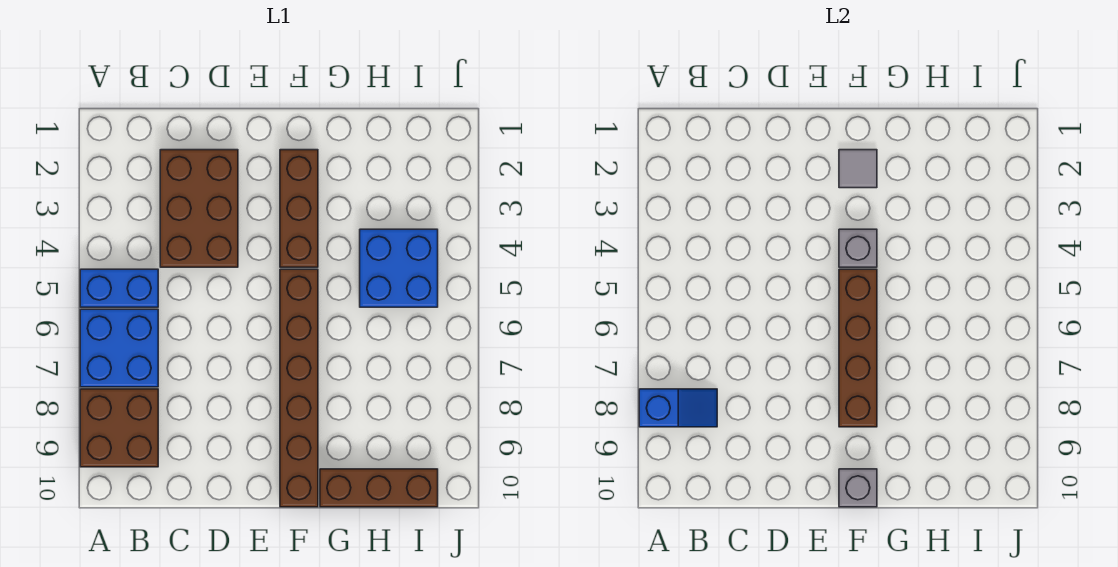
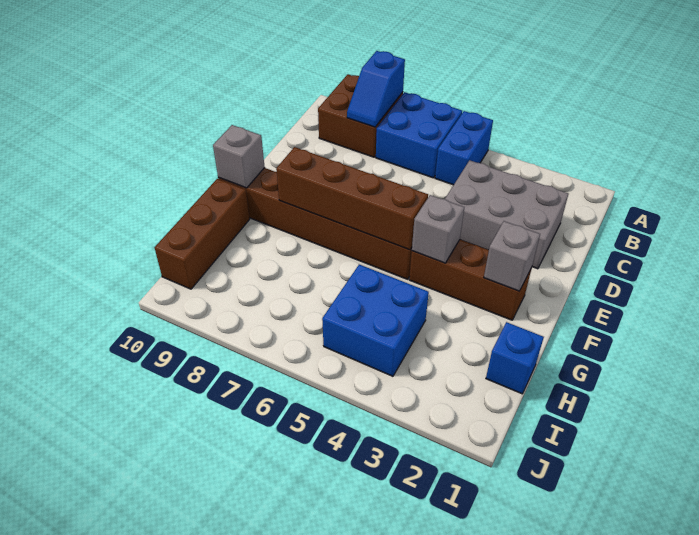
brown 2x3 brick [160,150,238,267] -> grey 2x3 brick [445,160,568,269]
grey 1x1 tile [839,150,877,188] -> grey 1x1 brick [484,221,540,291]
none -> blue 1x1 brick [486,322,544,394]

